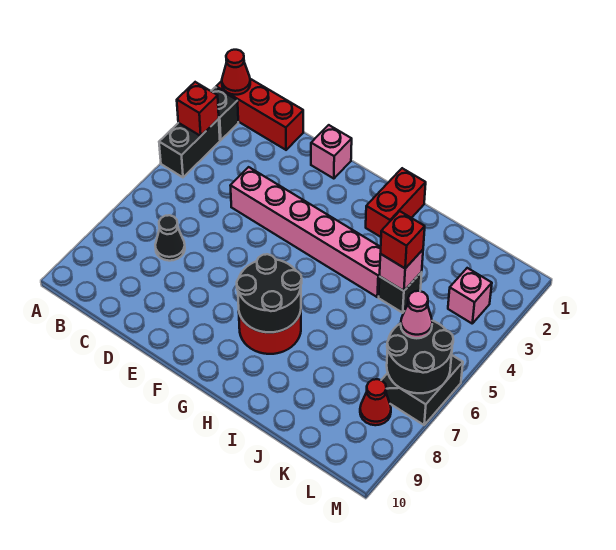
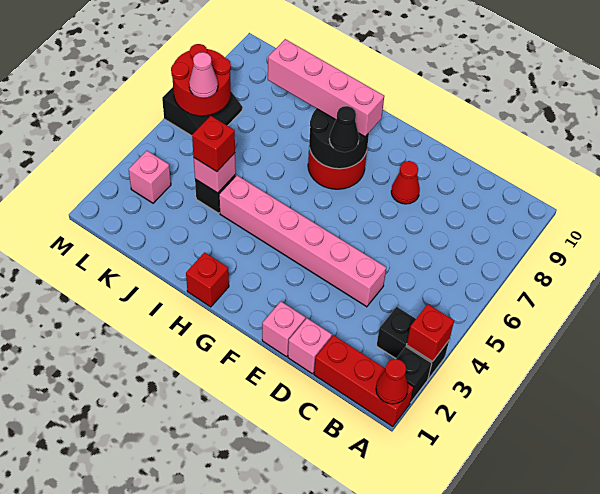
black 1x2 brick [159,119,220,177] -> black 1x2 brick turned to [377,307,449,379]
black 1x1 cone [155,215,185,261] -> black 1x1 cone moved to [329,106,359,152]
none -> pink 1x1 brick [288,318,332,374]
none -> pink 1x4 brick [268,39,384,137]
red 1x2 brick [366,168,426,237] -> red 1x1 brick [186,252,229,307]
black 2x2 round brick [387,321,453,393] -> red 2x2 round brick [171,44,231,116]
red 1x1 cone [360,379,391,425] -> red 1x1 cone moved to [391,161,420,204]

